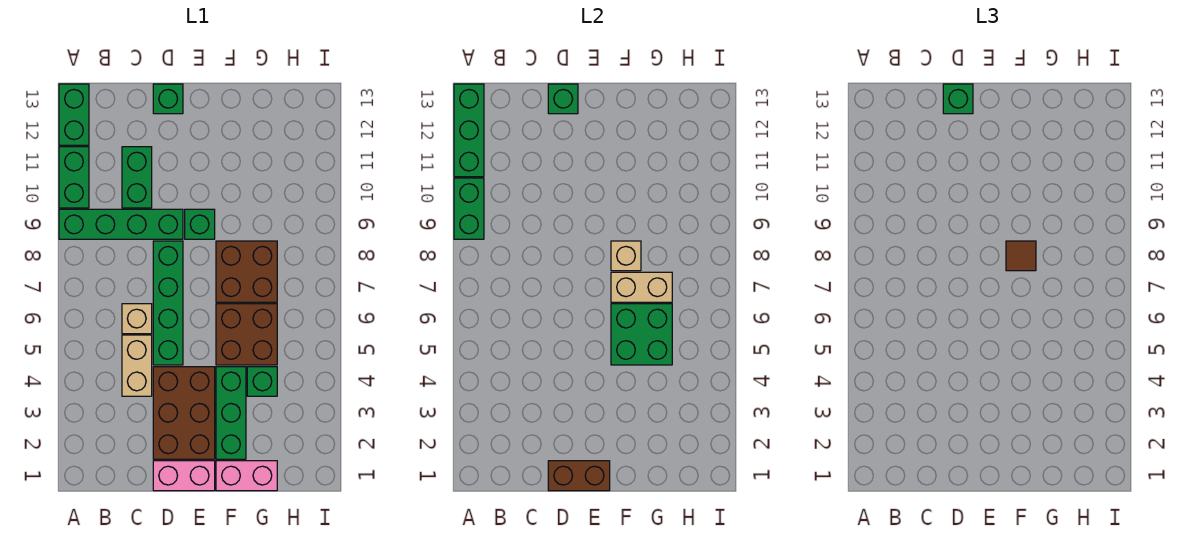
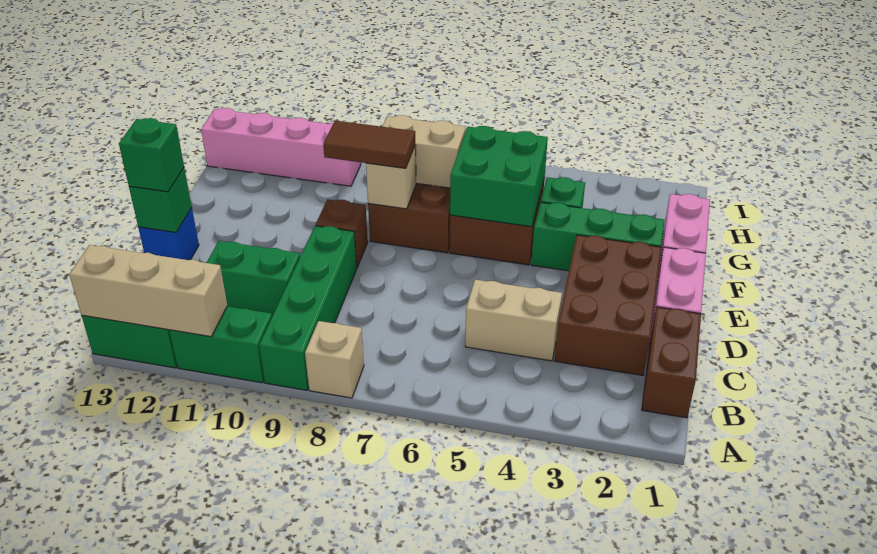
green 1x2 brick [454,178,484,239] -> none
green 1x3 brick [454,84,484,177] -> tan 1x3 brick [69,245,227,337]
tan 1x1 brick [122,304,152,334] -> tan 1x1 brick moved to [305,321,364,398]
brown 1x2 brick [548,461,610,491] -> brown 1x2 brick moved to [642,307,701,418]
brown 2x3 brick [153,367,215,459] -> brown 2x3 brick turned to [554,235,661,375]
green 1x4 brick [153,241,183,365] -> none
green 1x1 brick [153,84,183,114] -> blue 1x1 brick [138,208,199,260]
green 1x1 brick [185,209,215,239] -> brown 1x1 brick [316,199,368,267]
tan 1x2 brick [611,272,672,302] -> tan 1x2 brick turned to [382,115,465,188]
brown 1x1 tile [1006,241,1036,271] -> brown 1x2 tile [323,121,415,168]
none -> pink 1x4 brick [201,108,361,186]

